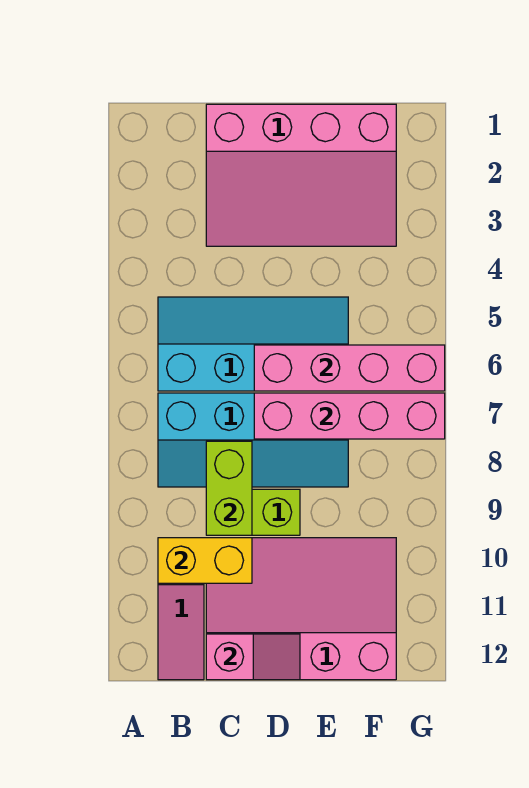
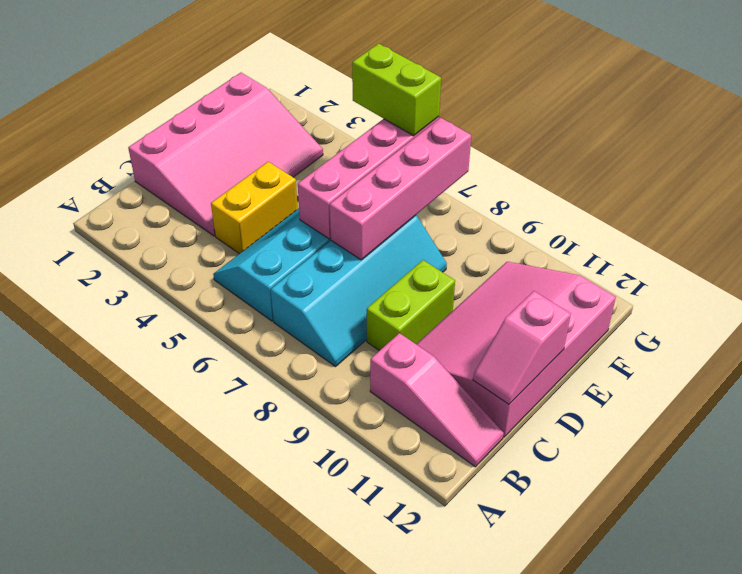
yellow 1x2 brick [158,538,252,583] -> yellow 1x2 brick moved to [211,162,298,254]
lime 1x2 brick [206,441,252,535] -> lime 1x2 brick moved to [352,43,441,136]
pink 1x2 slope [206,634,300,680] -> pink 1x2 slope turned to [473,291,571,404]

